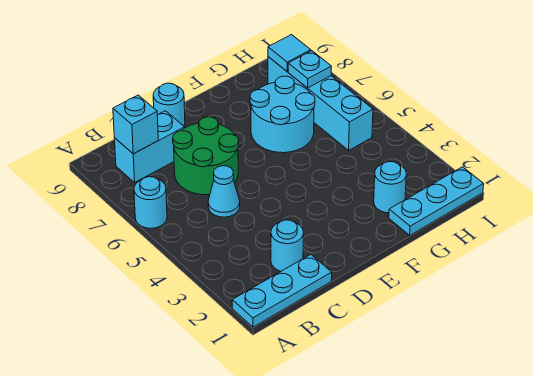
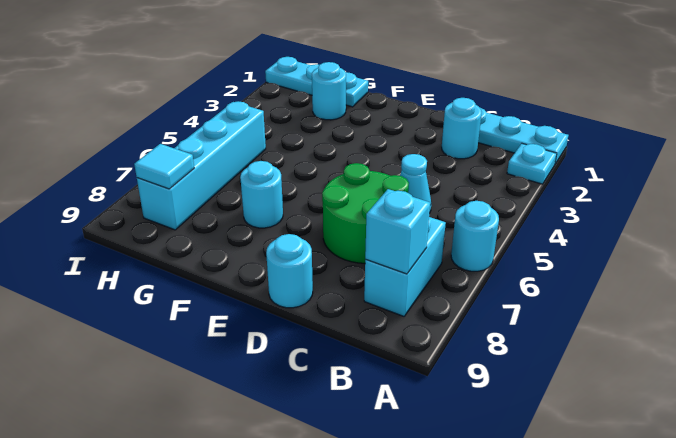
cyan 1x2 brick [114,111,185,182] -> cyan 1x2 brick turned to [364,217,446,316]
cyan 2x2 round brick [250,76,315,153] -> cyan 1x1 round brick [240,161,283,228]
cyan 1x1 plate [288,51,331,88] -> cyan 1x1 plate moved to [507,144,557,184]

